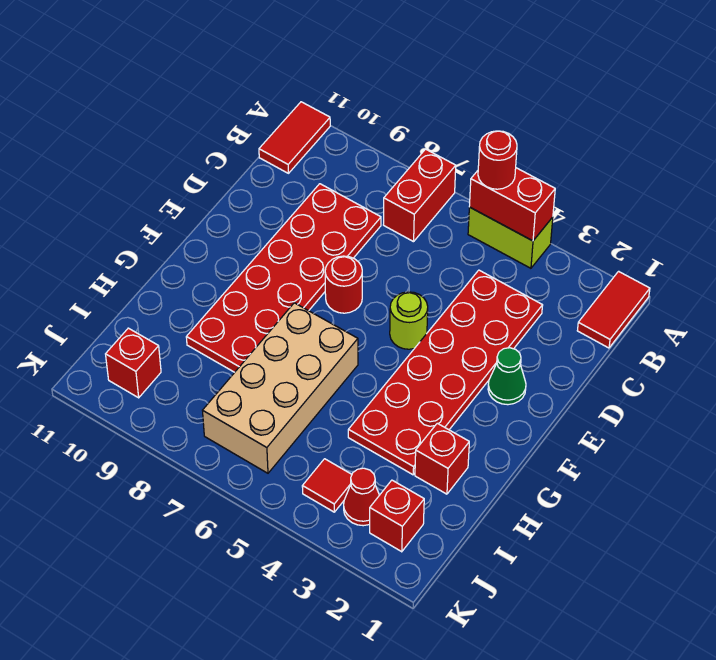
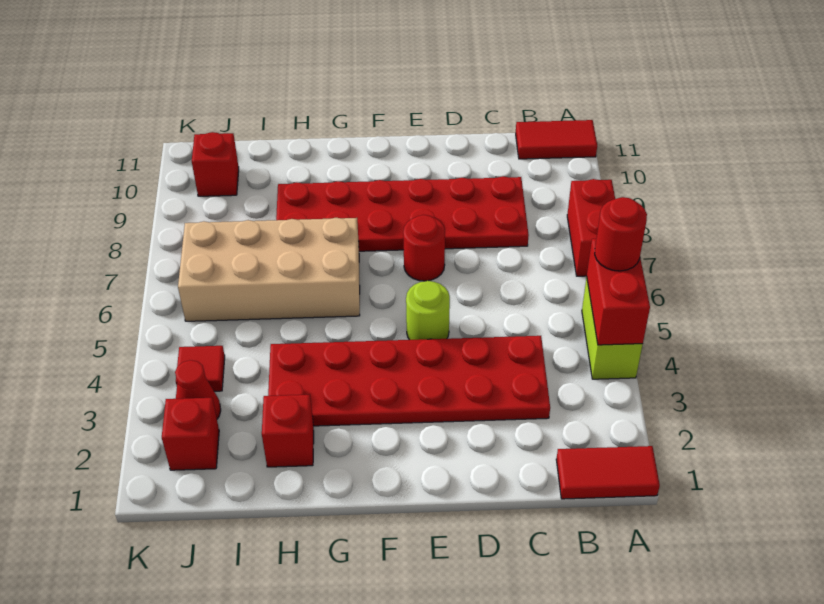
red 1x2 brick [384,149,456,242] -> red 1x2 brick turned to [567,179,615,276]
green 1x1 cone [488,348,526,405] -> none

